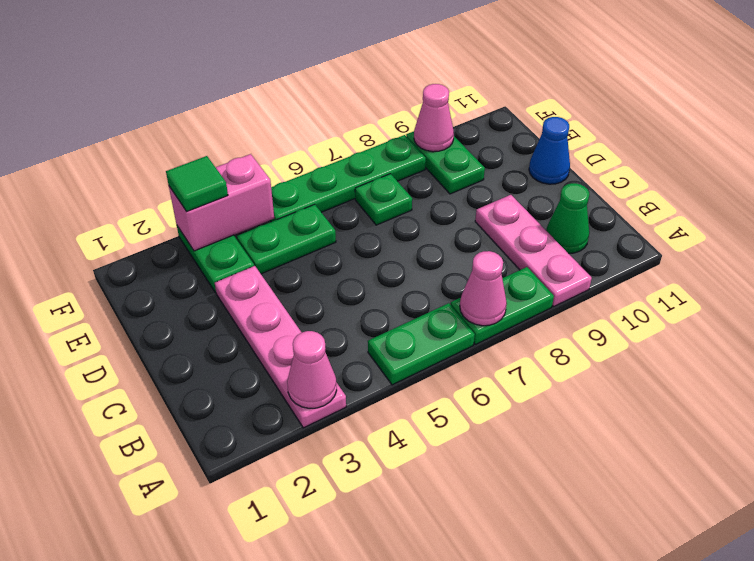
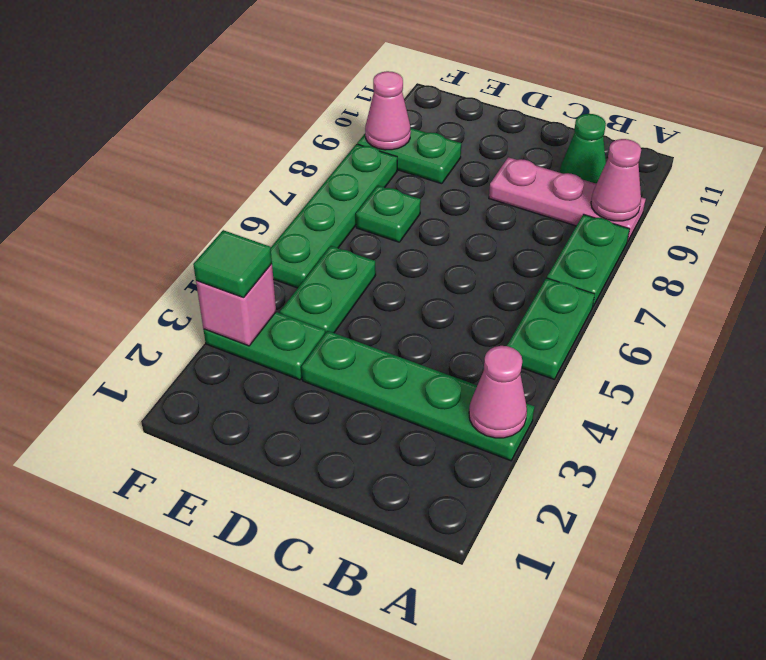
pink 1x4 plate [215,266,346,428] -> green 1x4 plate [302,331,534,461]
pink 1x1 cone [460,251,507,326] -> pink 1x1 cone moved to [591,139,641,221]
blue 1x1 cone [529,117,570,184] -> none
pink 1x2 brick [169,154,274,251] -> pink 1x1 brick [196,264,276,346]

